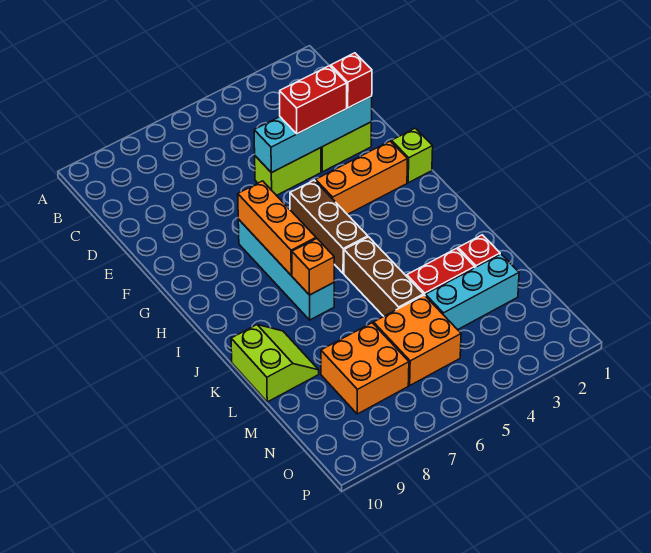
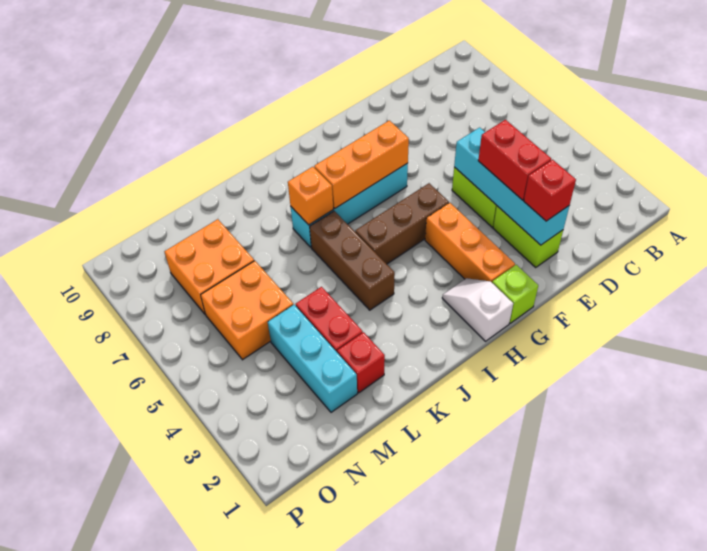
none -> white 1x2 slope [442,278,513,341]
brown 1x3 brick [344,237,423,316] -> brown 1x3 brick turned to [310,211,395,310]
lime 2x2 slope [231,325,319,402] -> none

